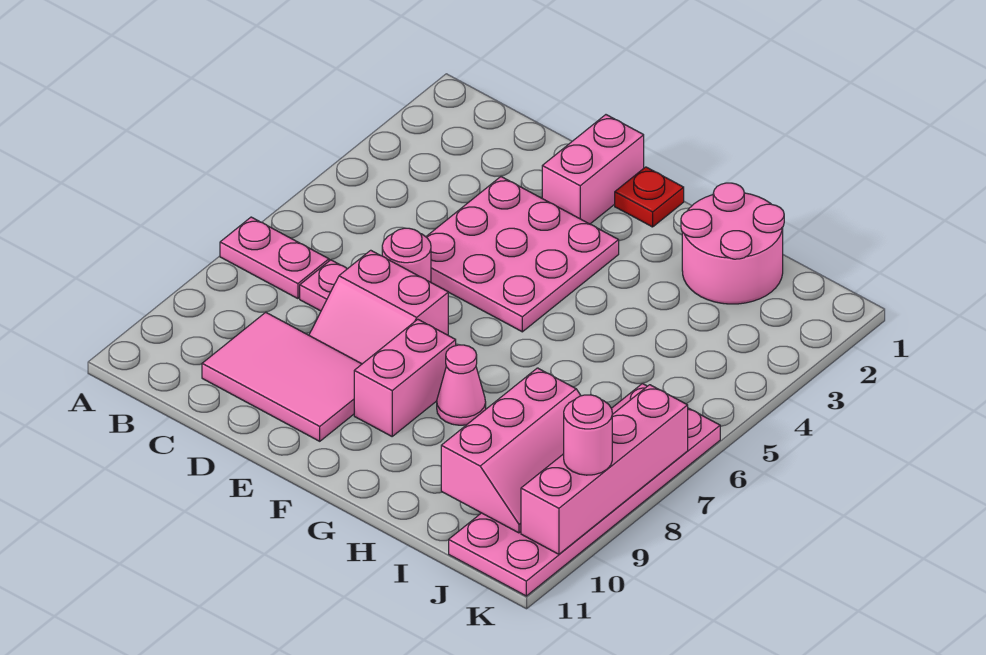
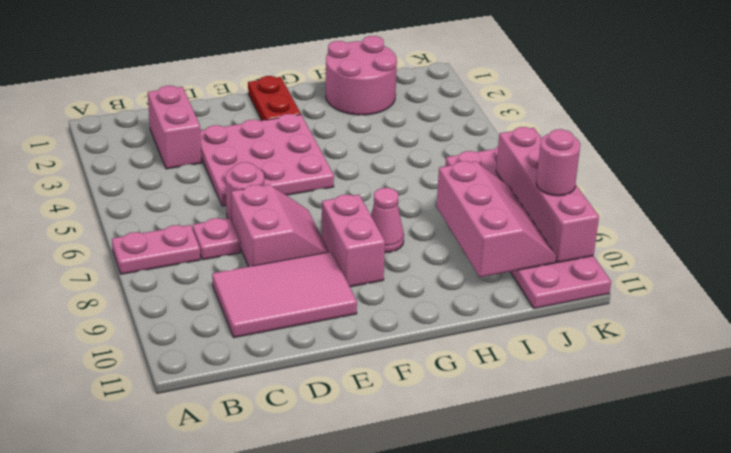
pink 2x2 slope [309,250,448,364] -> pink 2x2 slope turned to [231,185,329,267]
pink 1x2 brick [542,115,644,224] -> pink 1x2 brick moved to [148,86,202,169]
red 1x1 plate [615,167,684,227] -> red 1x2 plate [248,76,301,121]

